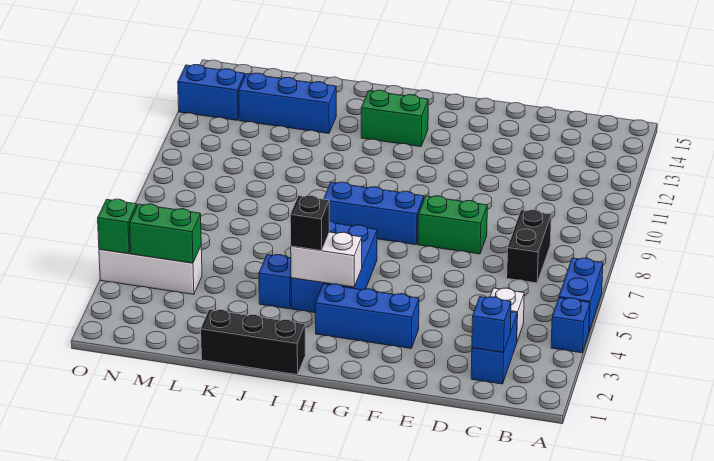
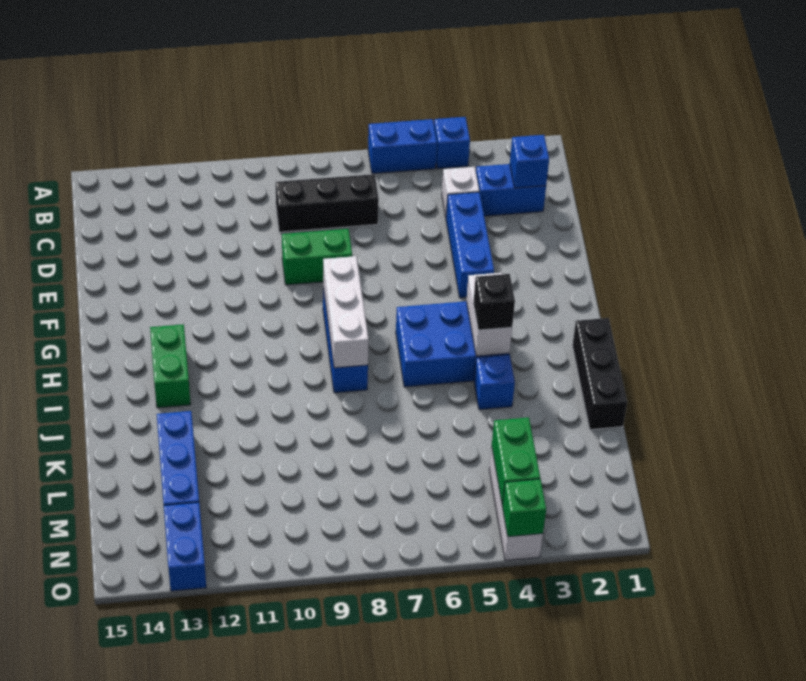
black 1x2 brick [507,210,551,283] -> black 1x3 brick [276,174,379,232]
green 1x2 brick [418,196,487,254] -> green 1x2 brick turned to [282,229,352,285]
blue 1x3 brick [315,284,419,348] -> blue 1x3 brick moved to [446,192,494,298]
none -> white 1x3 brick [323,256,369,368]

